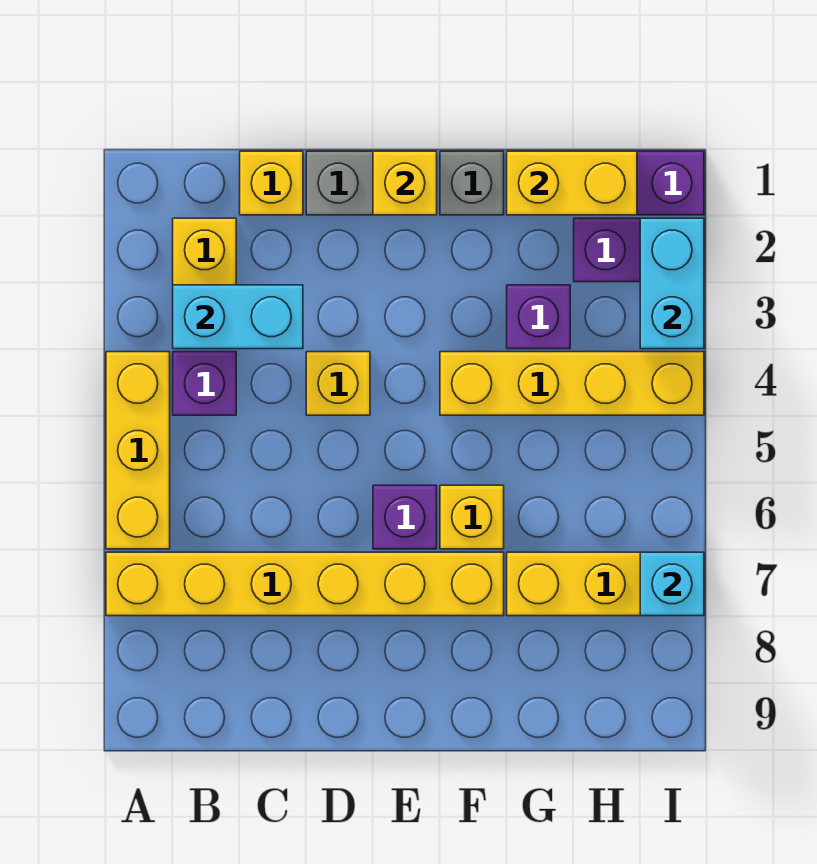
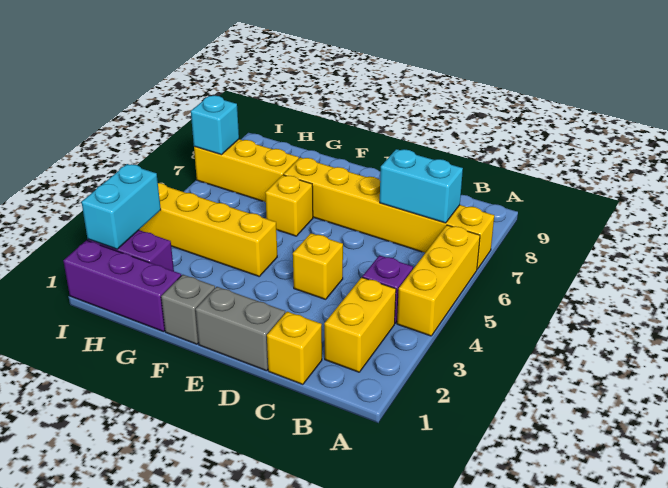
cyan 1x2 brick [173,285,303,349] -> cyan 1x2 brick moved to [380,149,463,223]
yellow 1x1 brick [373,151,437,215] -> none
purple 1x1 brick [373,485,437,549] -> none
yellow 1x2 brick [507,151,637,215] -> none
purple 1x1 brick [507,285,570,349] -> none

